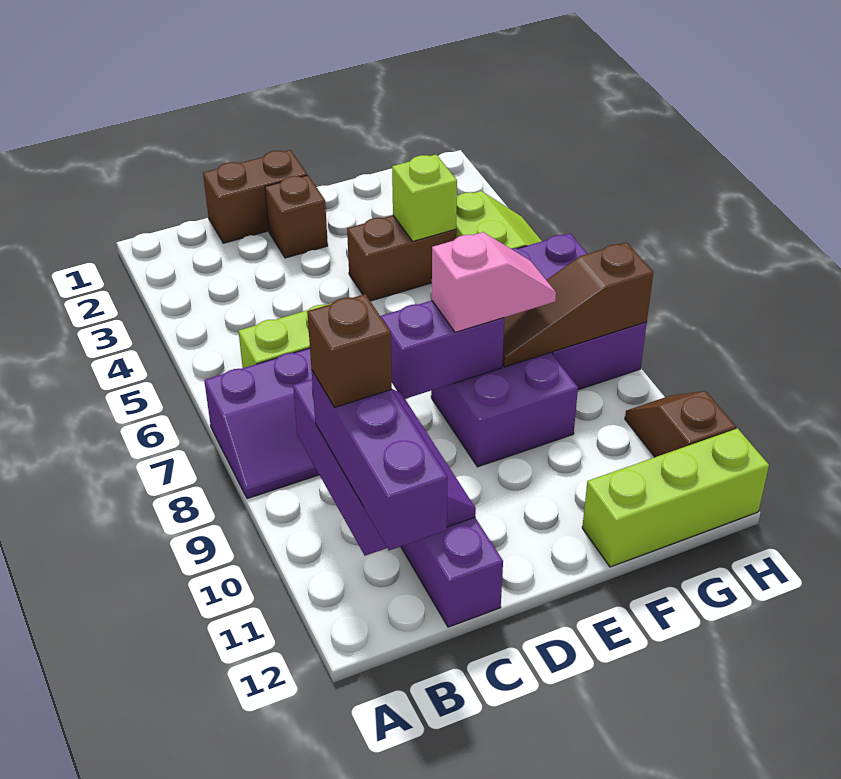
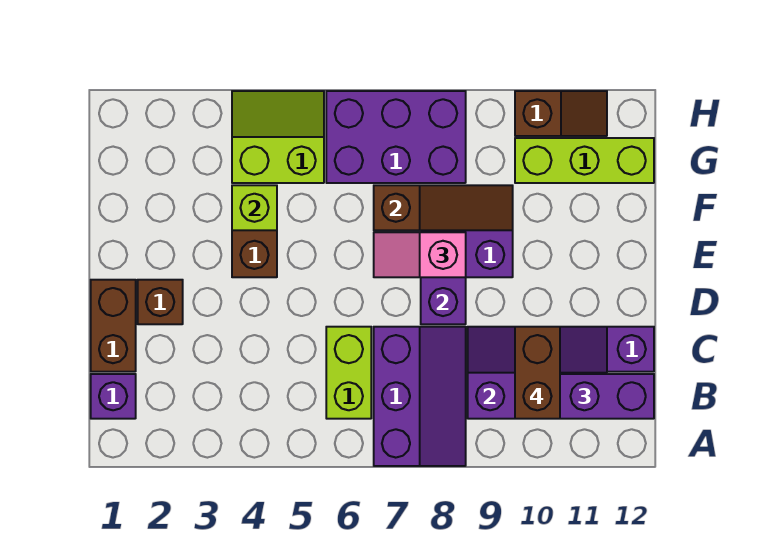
none -> purple 1x1 brick [91,374,136,419]
brown 1x1 brick [307,294,392,407] -> brown 1x2 brick [515,327,560,419]
pink 1x2 slope [432,232,556,332] -> pink 1x2 slope turned to [374,232,466,277]
brown 1x3 slope [502,242,653,367] -> brown 1x3 slope turned to [374,185,513,230]
lime 1x3 brick [582,428,769,567] -> lime 1x3 brick turned to [515,138,654,183]
brown 1x2 slope [625,391,736,457] -> brown 1x2 slope turned to [515,91,607,136]

